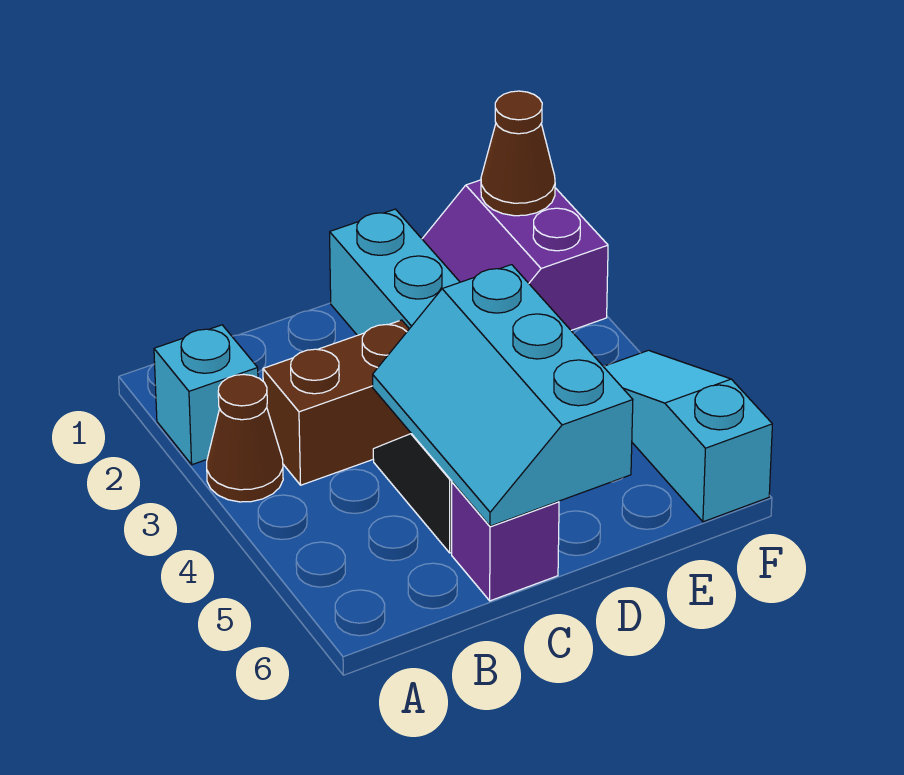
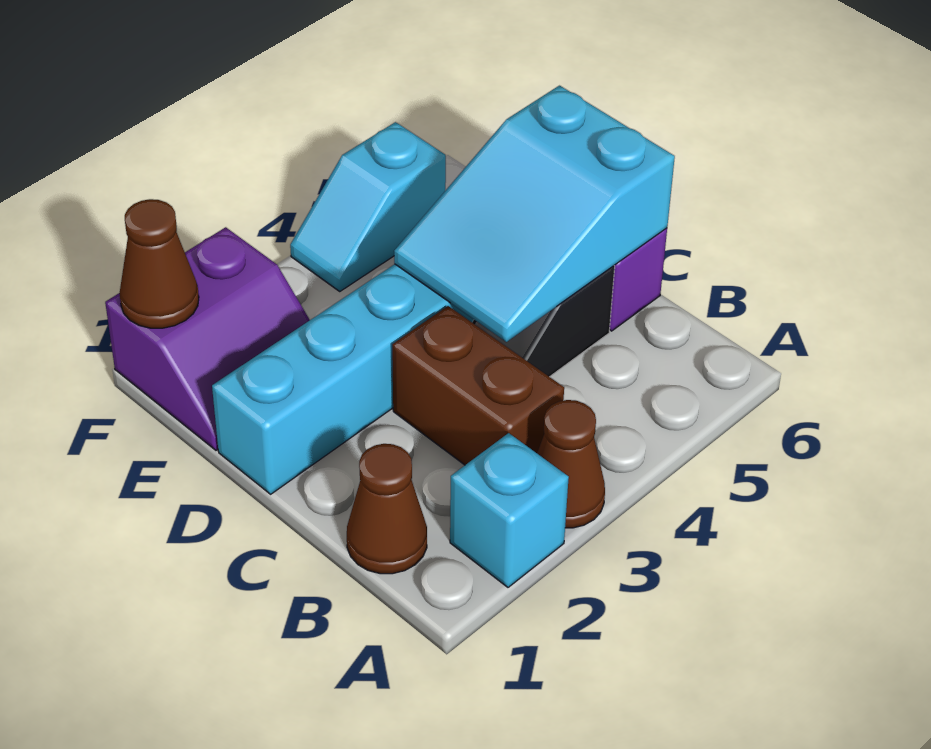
none -> brown 1x1 cone [347,444,427,574]
cyan 2x3 slope [373,265,633,526] -> cyan 2x3 slope turned to [394,86,675,342]
cyan 1x3 slope [603,350,772,522] -> cyan 1x2 slope [290,122,446,291]

